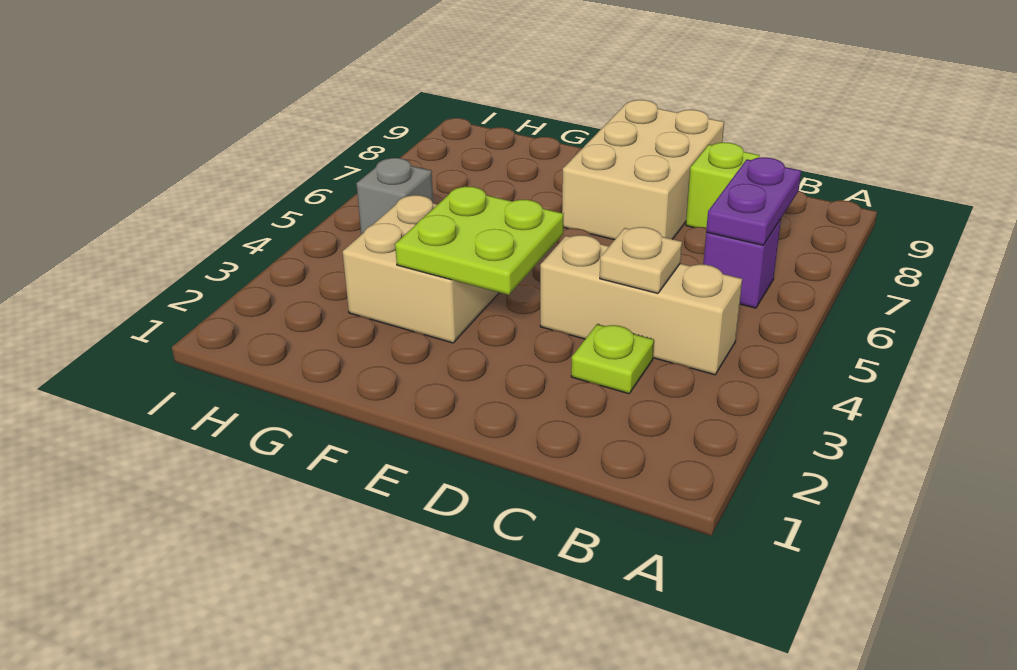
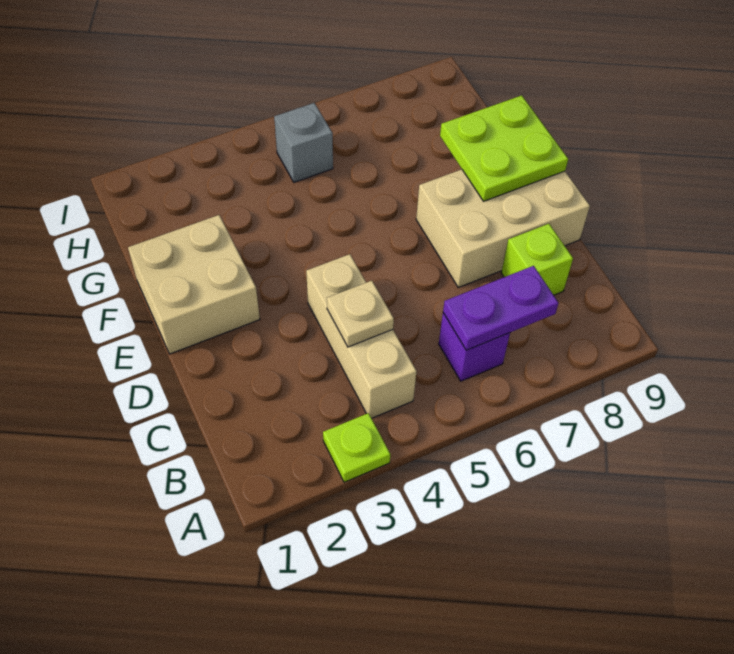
lime 1x1 plate [571,324,654,394] -> lime 1x1 plate moved to [323,413,390,482]
lime 2x2 plate [395,187,563,295] -> lime 2x2 plate moved to [440,95,568,201]
tan 2x2 brick [343,195,499,343] -> tan 2x2 brick moved to [128,215,260,354]

